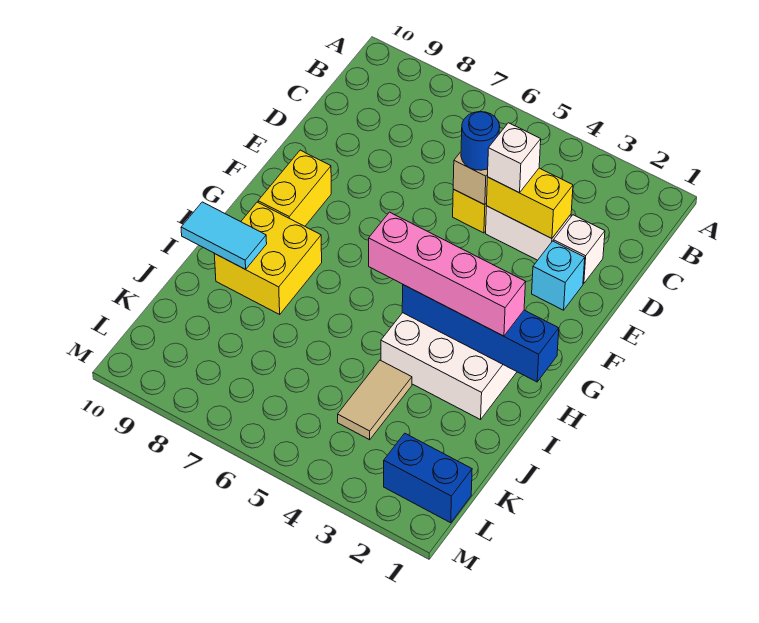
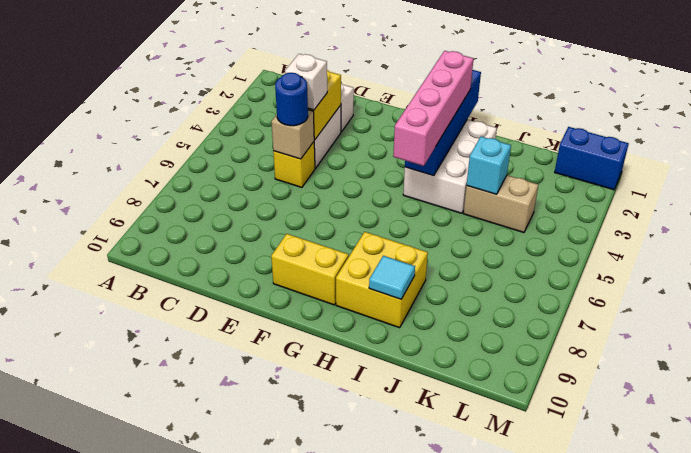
cyan 1x1 brick [532,241,585,310] -> cyan 1x1 brick moved to [467,137,511,194]
cyan 1x2 tile [181,202,267,269] -> cyan 1x1 tile [369,256,415,299]
tan 1x2 tile [338,360,412,440] -> tan 1x2 brick [463,175,538,233]
blue 1x2 brick [384,433,472,523] -> blue 1x2 brick turned to [555,127,629,190]

